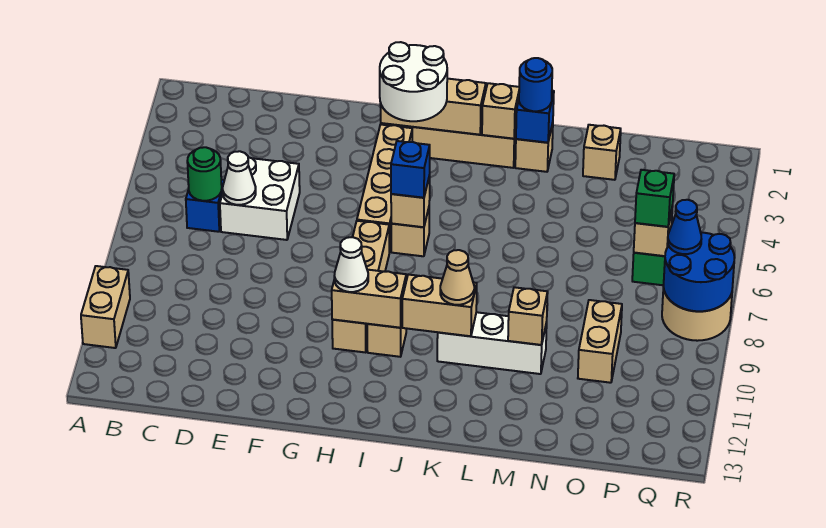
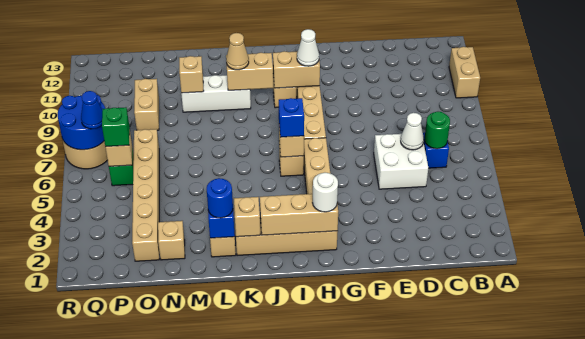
white 2x2 round brick [380,42,447,121] -> white 1x1 round brick [313,173,338,212]
none -> tan 1x6 brick [132,129,159,261]

